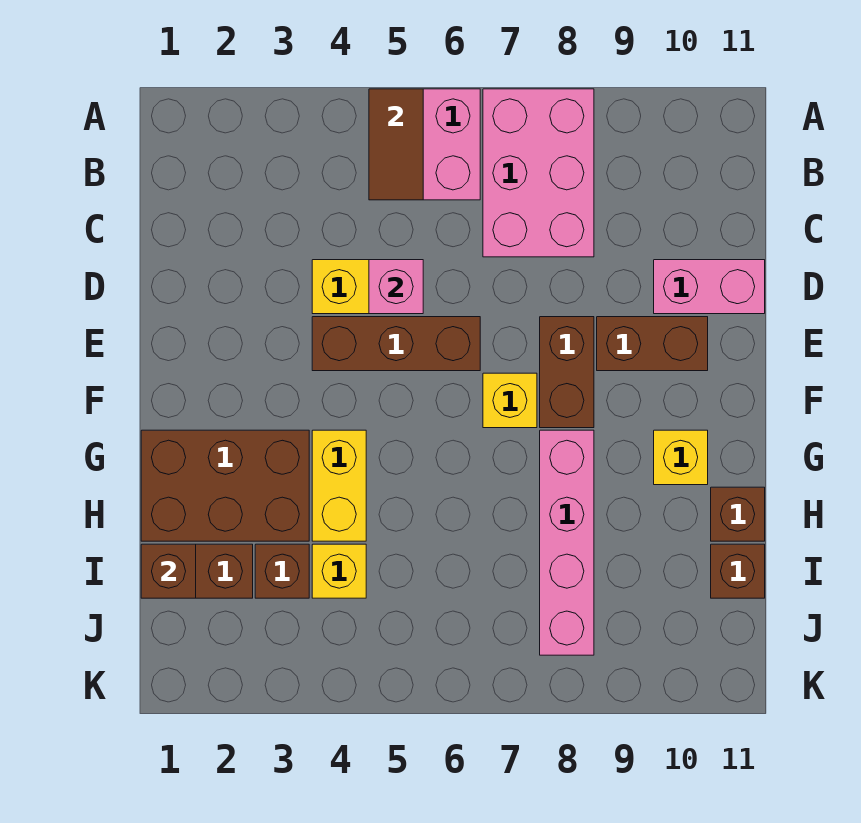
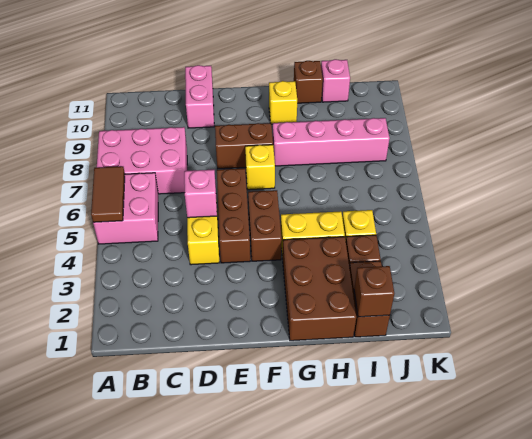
brown 1x2 tile [369,89,423,200] -> brown 1x2 tile turned to [91,166,125,222]
brown 1x2 brick [597,317,708,371] -> brown 1x2 brick moved to [248,190,282,261]
brown 1x1 brick [711,544,765,598] -> pink 1x1 brick [321,59,350,102]

